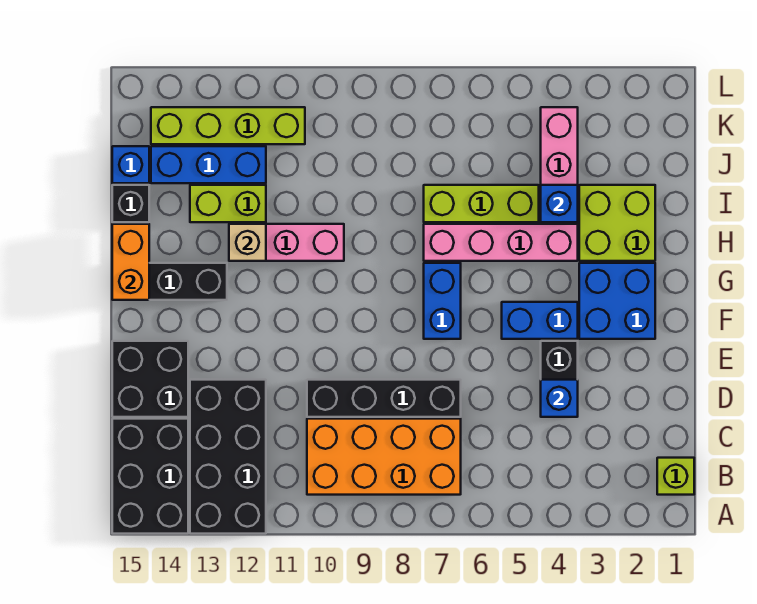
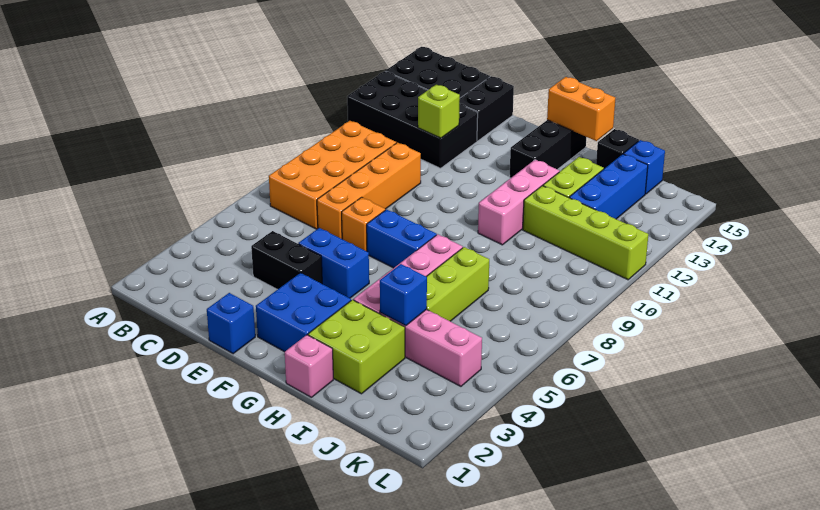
lime 1x1 brick [657,458,694,495] -> lime 1x1 brick moved to [418,85,460,138]
blue 1x1 brick [541,380,578,417] -> blue 1x1 brick moved to [207,293,255,354]
black 1x4 brick [307,380,461,417] -> orange 1x4 brick [317,143,421,239]
black 2x2 brick [112,341,188,417] -> black 1x2 brick [459,76,514,141]
none -> orange 1x1 brick [342,197,385,251]
blue 1x2 brick [502,302,578,339] -> blue 1x2 brick turned to [298,228,369,298]
none -> pink 1x1 brick [285,335,333,397]
tan 1x1 brick [229,224,266,261] -> none
lime 1x4 brick [151,107,305,144] -> lime 1x4 brick turned to [523,186,648,280]

